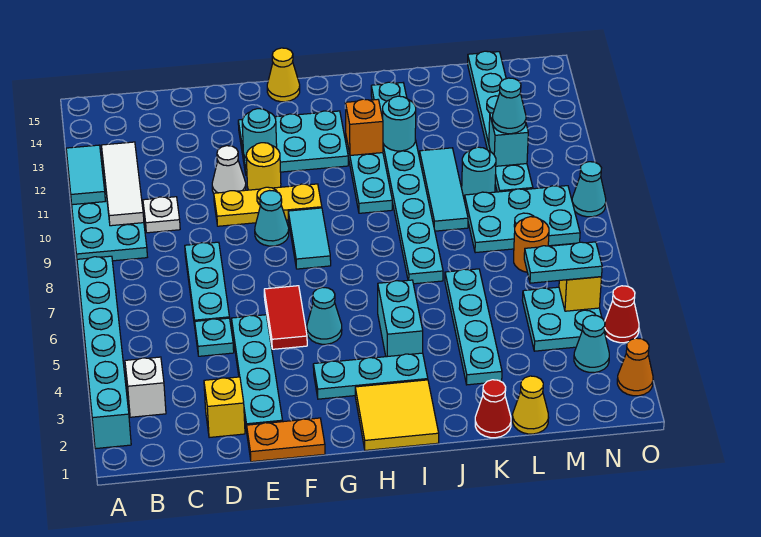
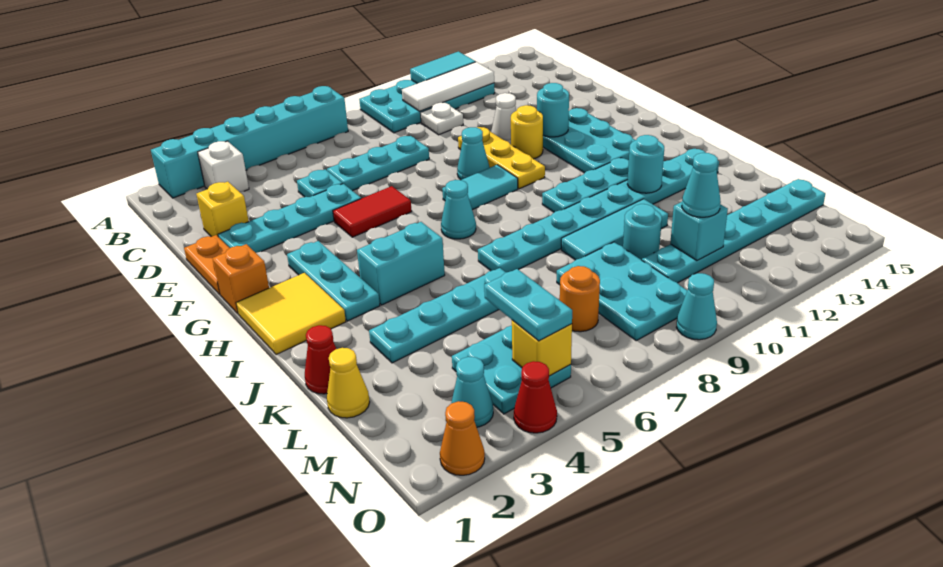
cyan 1x1 cone [307,287,342,344] -> cyan 1x1 cone moved to [441,180,476,239]
yellow 1x1 cone [267,48,300,102] -> none
orange 1x1 brick [345,99,383,155] -> orange 1x1 brick moved to [213,244,269,313]

